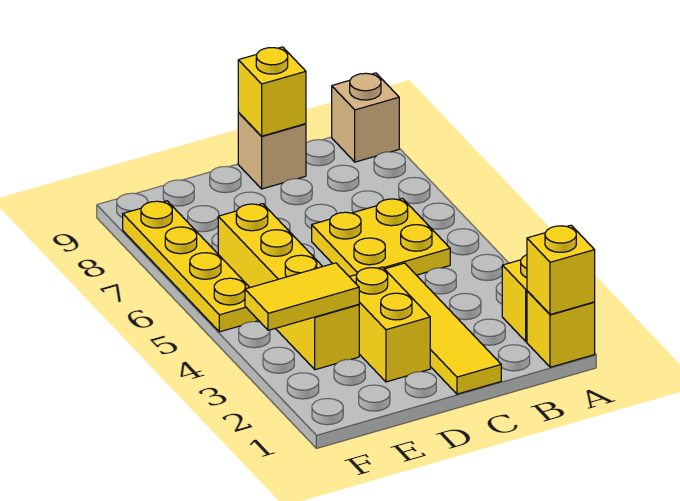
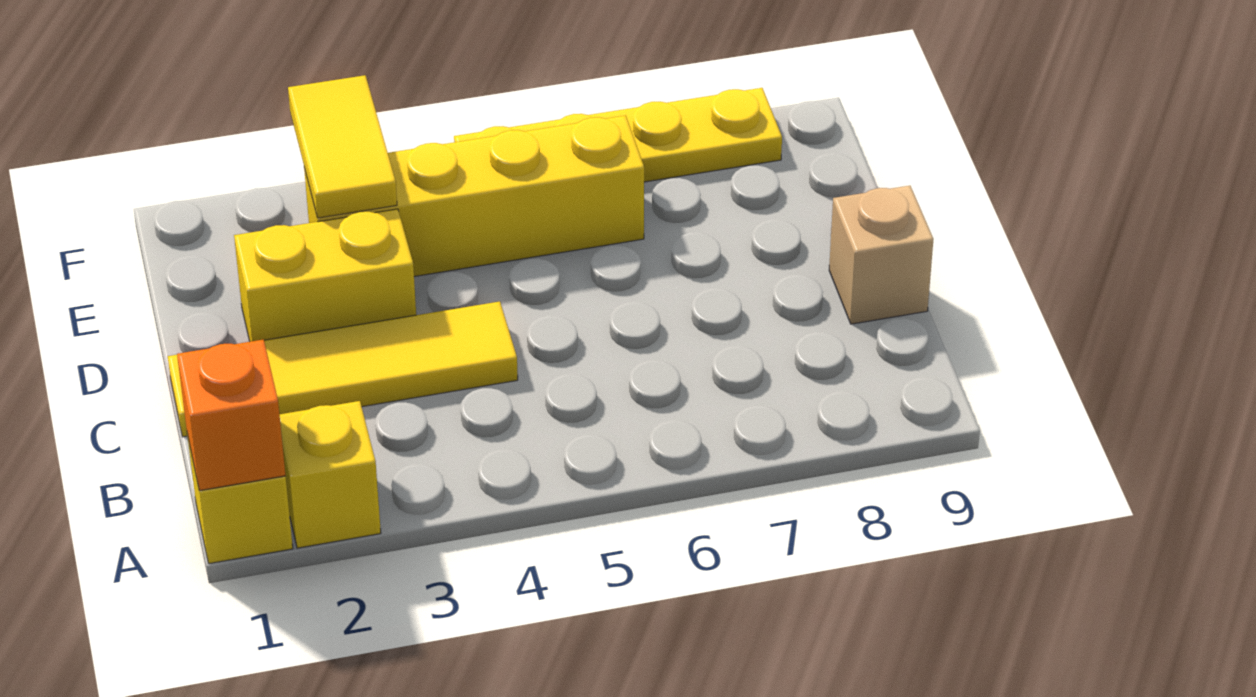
yellow 1x1 brick [527,225,595,315] -> orange 1x1 brick [177,340,286,491]
tan 1x1 brick [332,73,399,162] -> none
yellow 2x2 plate [312,198,450,276] -> none
yellow 1x1 brick [238,47,306,136] -> none

